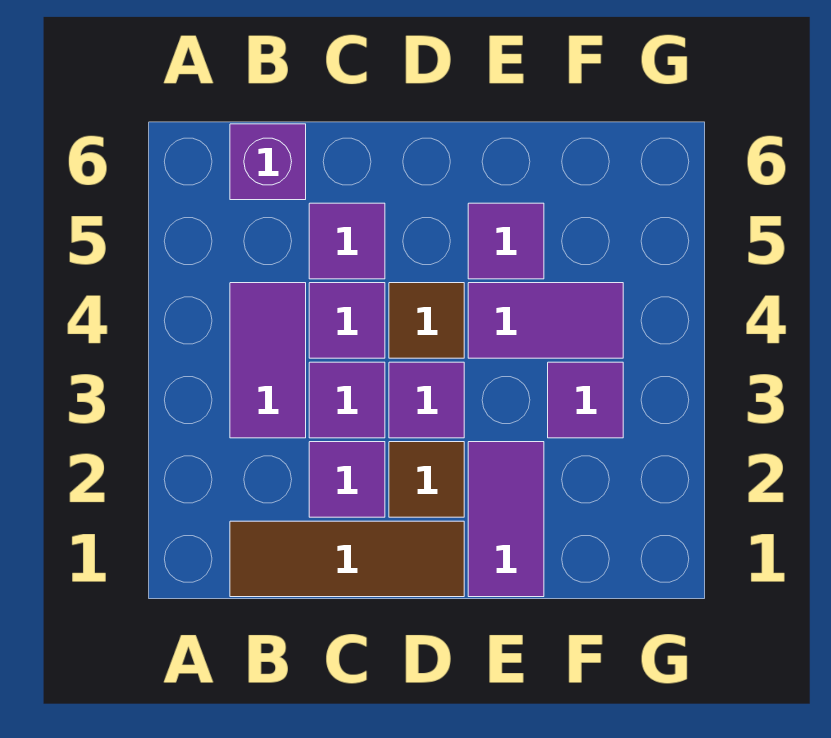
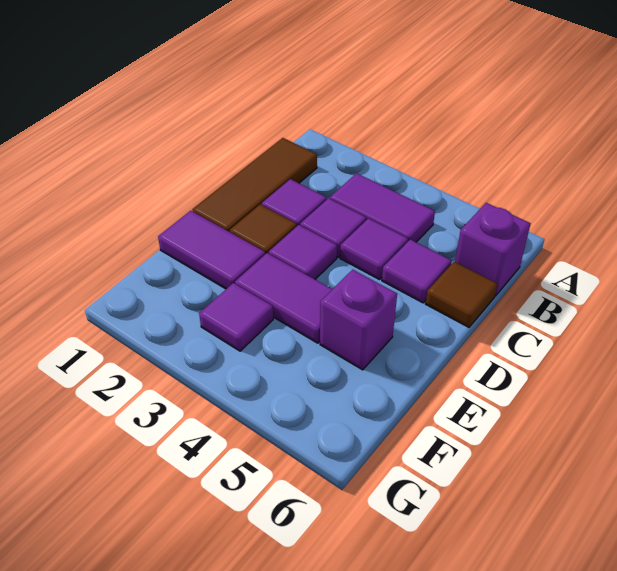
brown 1x1 tile [389,283,464,358] -> brown 1x1 tile moved to [426,262,498,327]
purple 1x2 tile [468,283,623,358] -> purple 1x2 tile turned to [235,253,332,343]
purple 1x1 tile [468,203,544,279] -> purple 1x1 brick [320,270,397,370]

